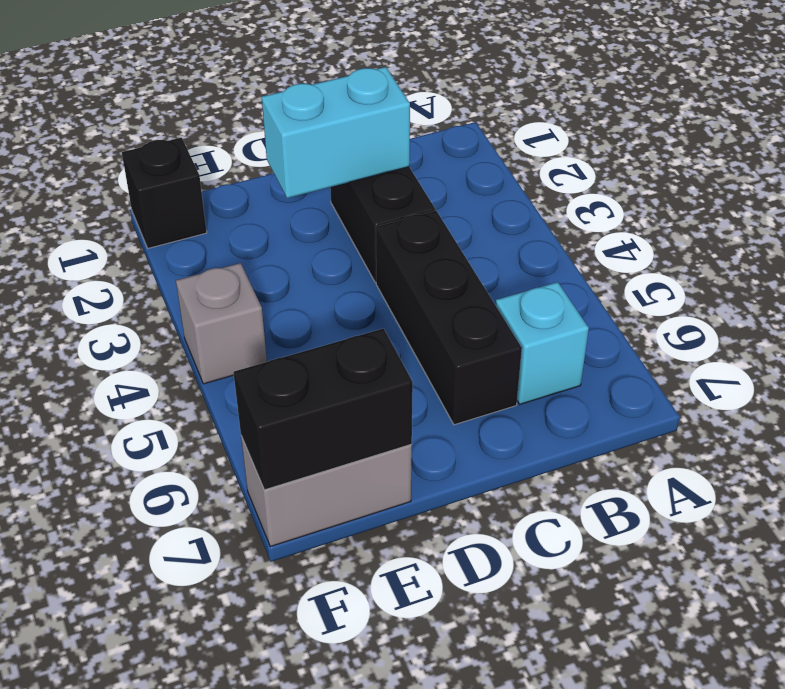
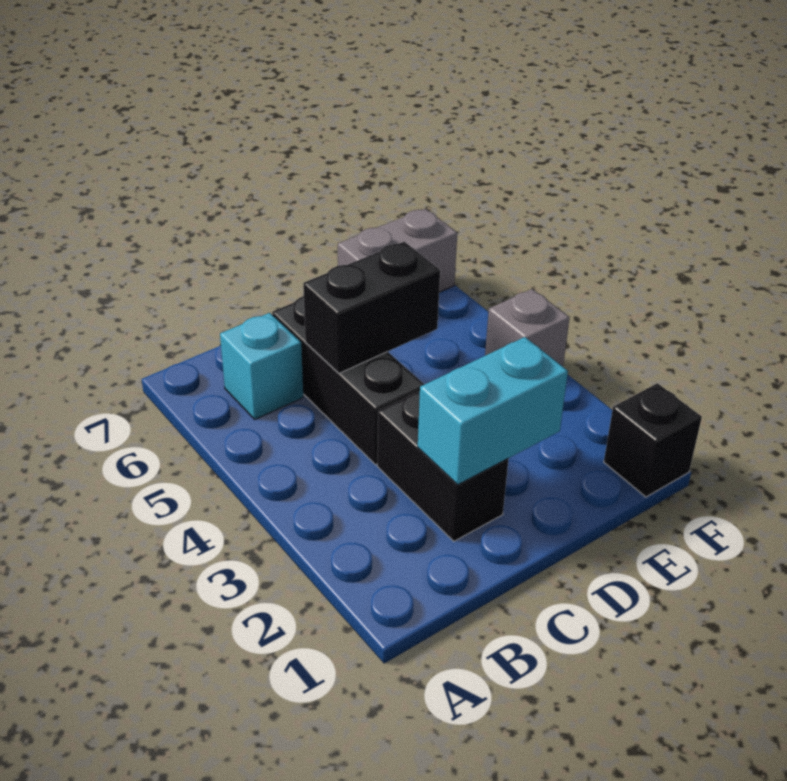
black 1x2 brick [234,329,413,490] -> black 1x2 brick moved to [303,242,440,373]

